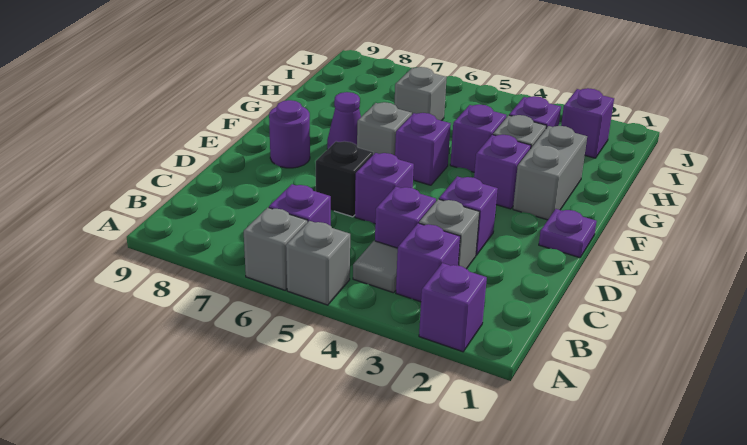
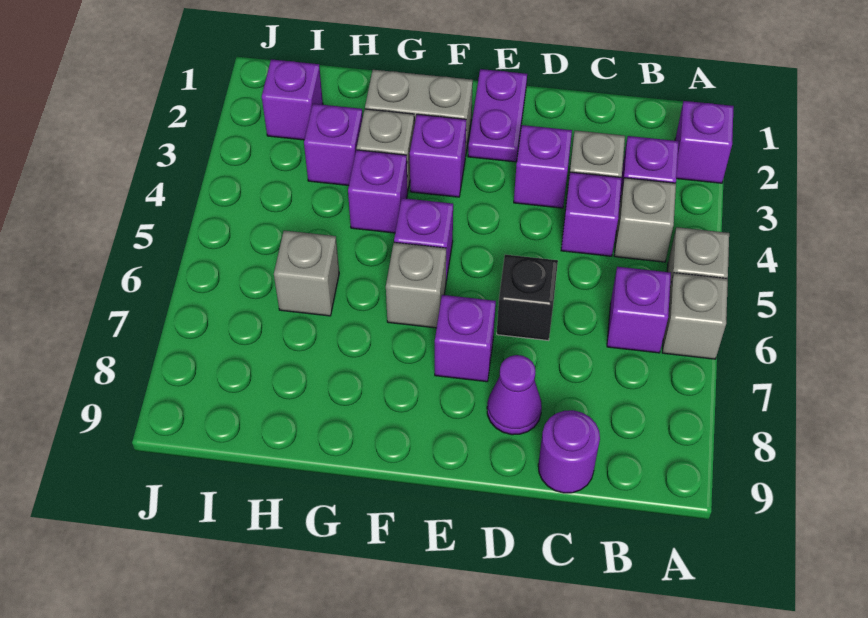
grey 1x1 tile [353,241,398,293] -> grey 1x1 brick [614,178,676,262]
purple 1x1 brick [355,153,414,224] -> purple 1x1 brick moved to [435,295,496,382]
purple 1x1 plate [539,209,597,258] -> purple 1x2 plate [468,69,527,162]
purple 1x1 round brick [269,100,310,168] -> purple 1x1 round brick moved to [538,410,600,493]
purple 1x1 cone [327,92,361,150] -> purple 1x1 cone moved to [487,355,542,435]

